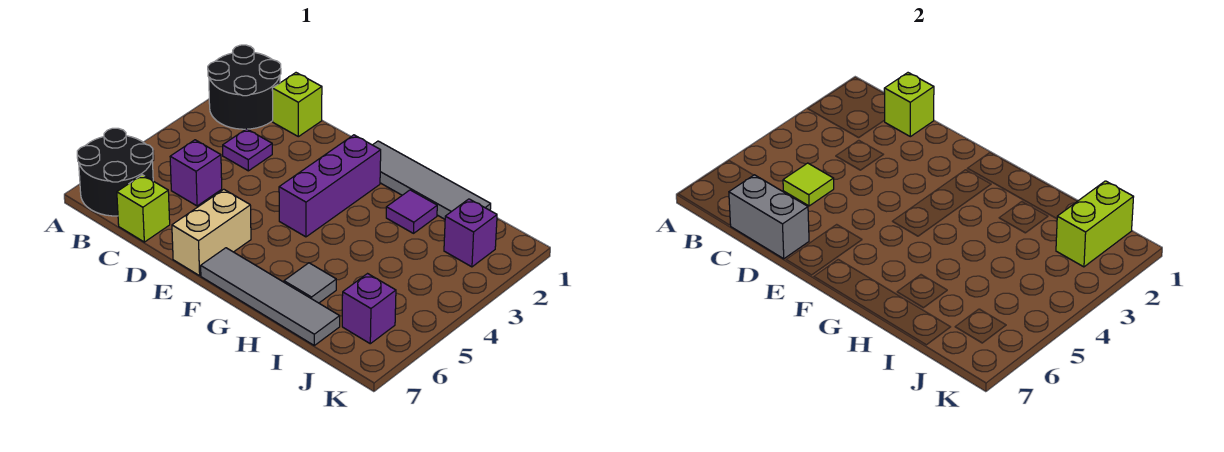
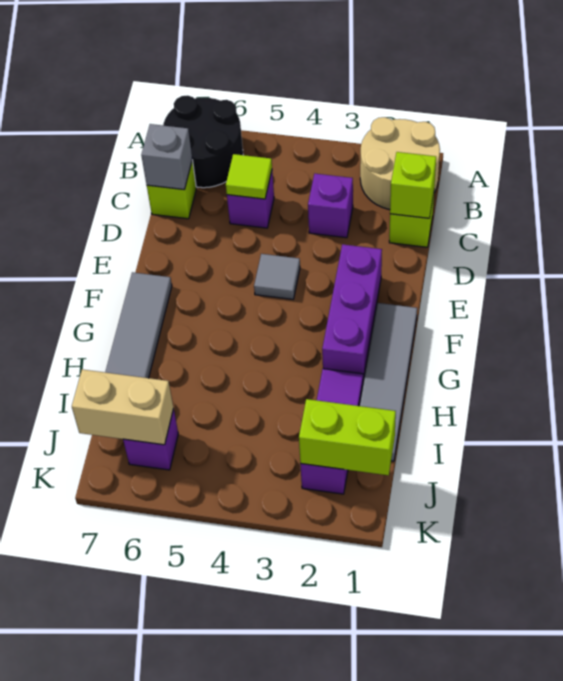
black 2x2 round brick [208,45,281,129] -> tan 2x2 round brick [360,117,440,210]
purple 1x1 plate [223,129,272,171] -> purple 1x1 brick [308,174,353,238]
grey 1x2 brick [729,175,809,259] -> grey 1x1 brick [141,124,192,190]
tan 1x2 brick [172,189,251,276] -> tan 1x2 brick moved to [72,369,174,445]
purple 1x3 brick [279,135,381,237] -> purple 1x3 brick turned to [322,244,382,380]
grey 1x1 tile [284,263,336,303] -> grey 1x1 tile moved to [254,254,300,299]

